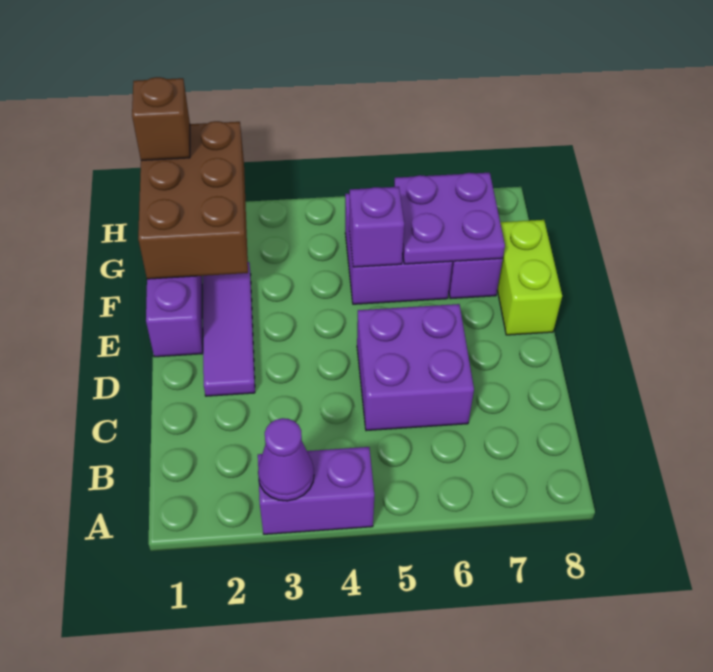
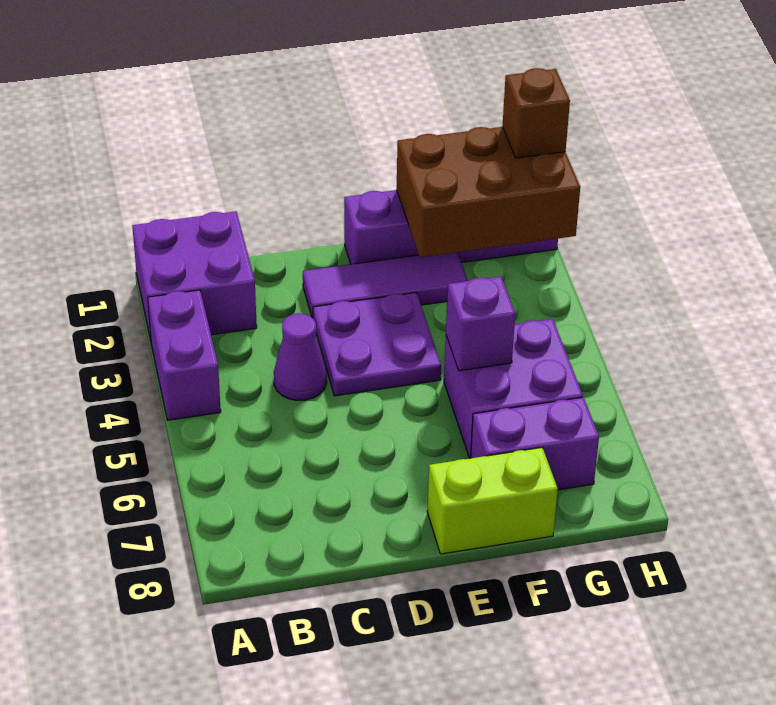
purple 1x1 cone [258,418,314,501] -> purple 1x1 cone moved to [274,313,327,400]
purple 2x2 brick [357,304,474,431] -> purple 2x2 brick moved to [132,211,257,340]
purple 2x2 plate [394,173,505,264] -> purple 2x2 plate moved to [313,292,441,396]

